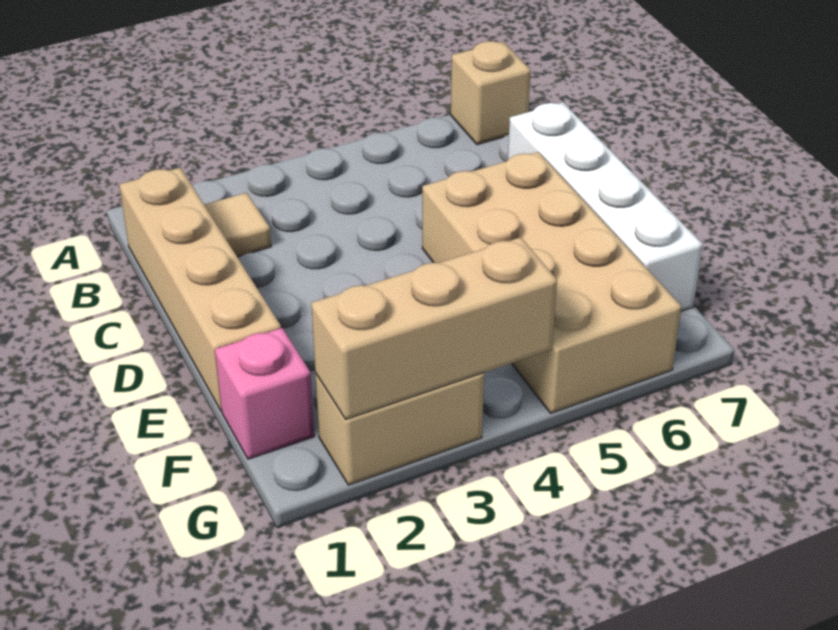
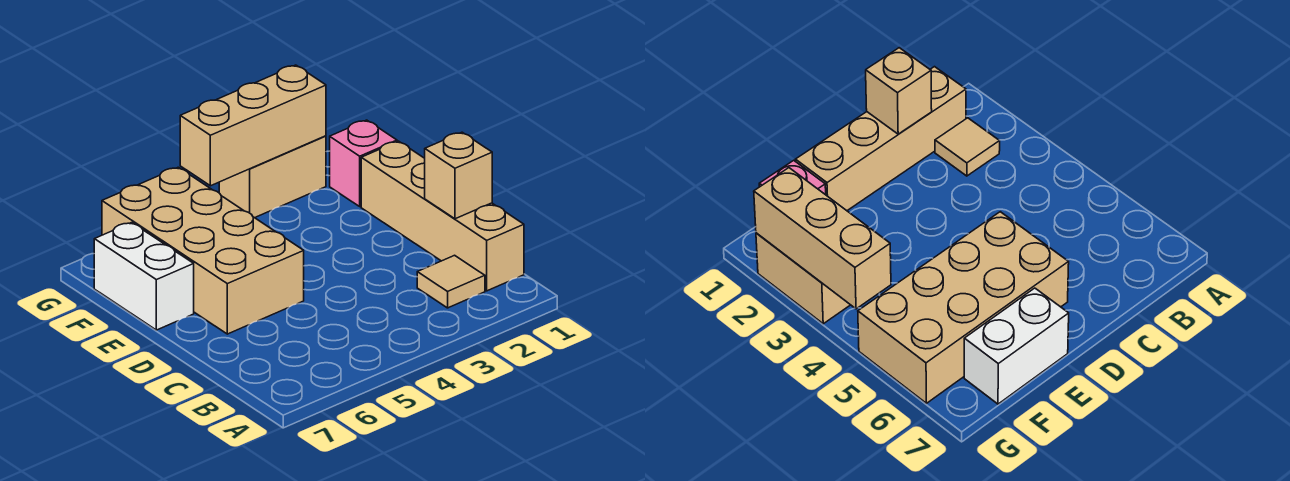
tan 1x1 brick [451,41,531,145] -> tan 1x1 brick moved to [425,132,492,219]
white 1x4 brick [508,102,703,311] -> white 1x2 brick [94,223,194,330]

